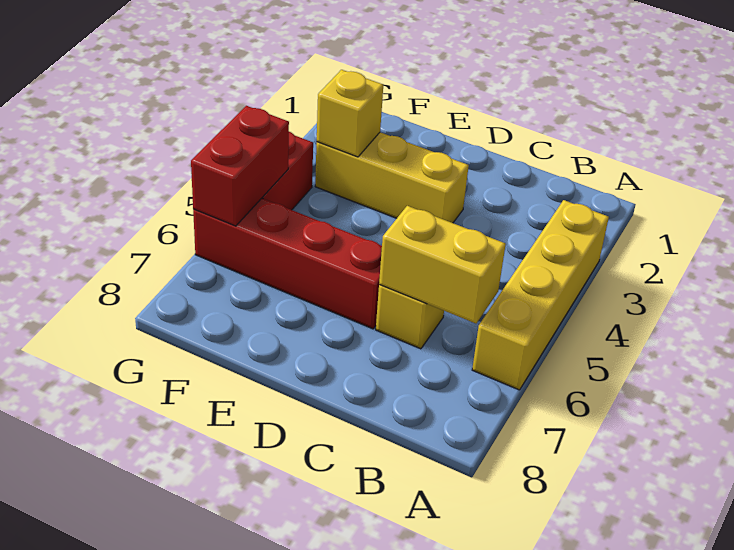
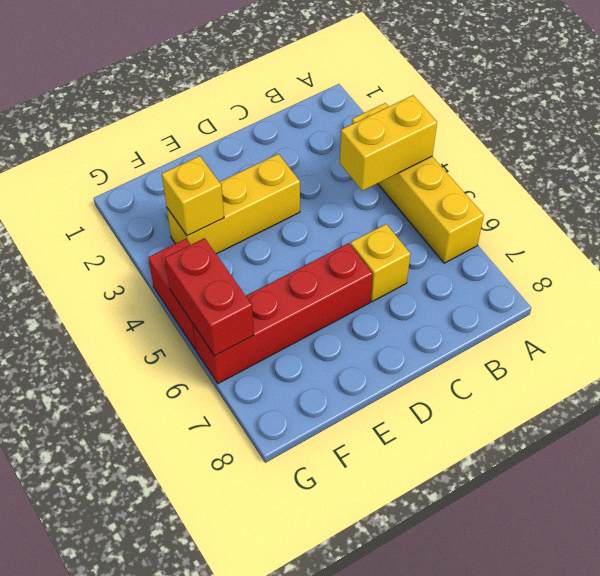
yellow 1x2 brick [379,206,506,323] -> yellow 1x2 brick moved to [340,95,437,191]

